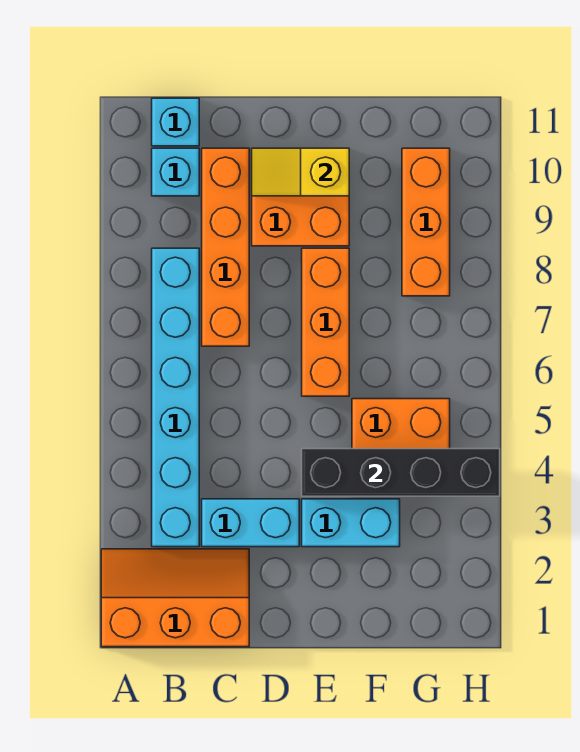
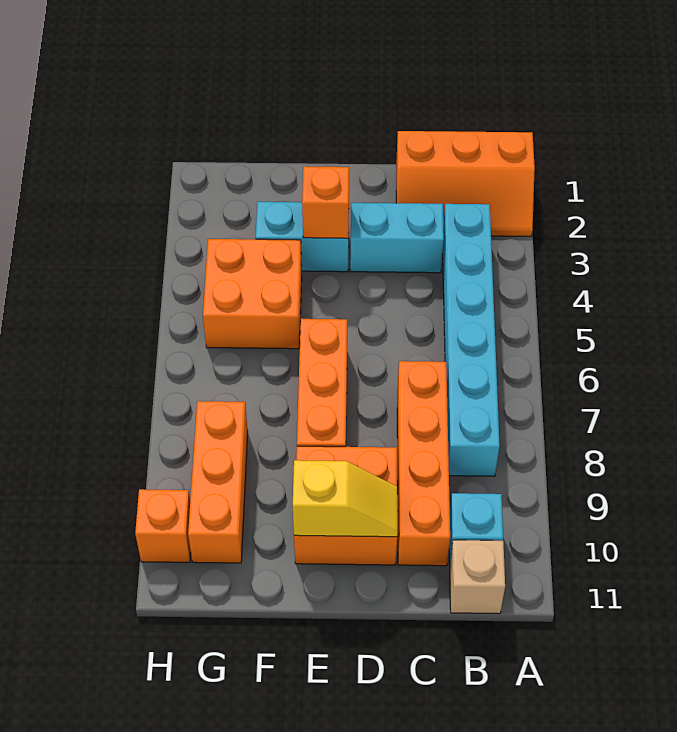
cyan 1x1 brick [152,98,199,146] -> tan 1x1 brick [450,540,505,614]
none -> orange 1x1 brick [302,166,349,238]
black 1x4 brick [302,449,500,496] -> none
none -> orange 1x1 brick [135,489,191,562]

